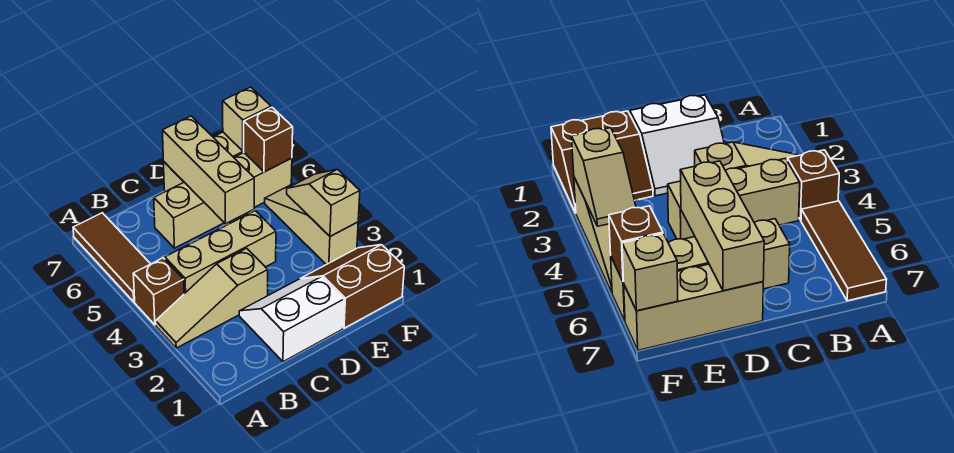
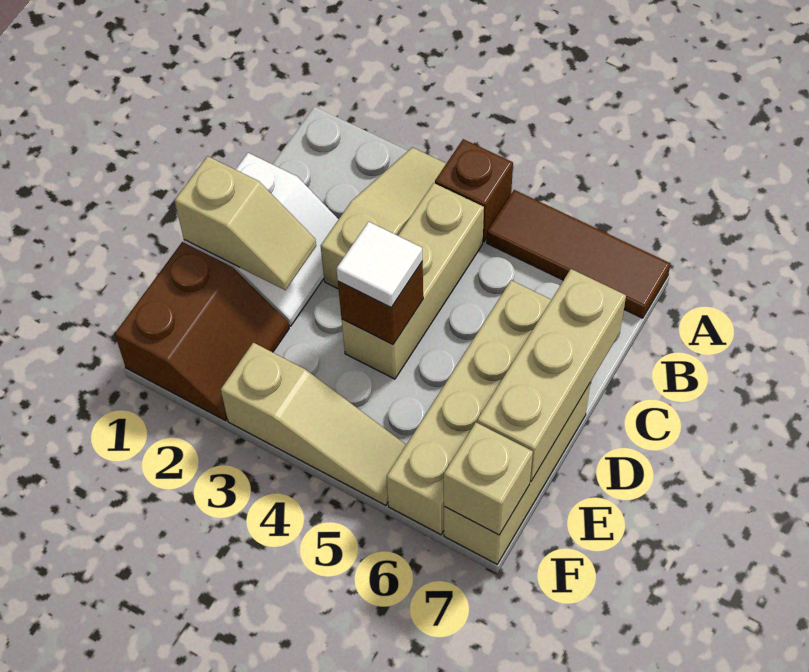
none -> white 1x1 tile [336,222,423,307]
tan 1x3 brick [163,116,254,224] -> tan 1x3 brick turned to [477,269,626,481]
tan 1x2 slope [287,169,360,236] -> tan 1x2 slope moved to [175,156,316,290]
brown 1x1 brick [244,107,293,172] -> brown 1x1 brick moved to [338,261,423,345]

